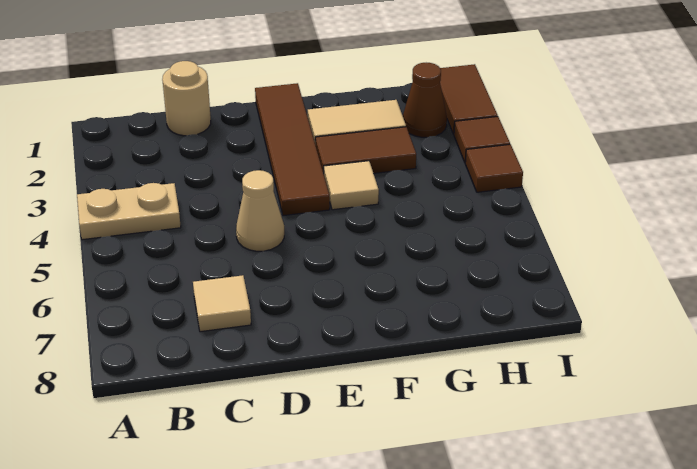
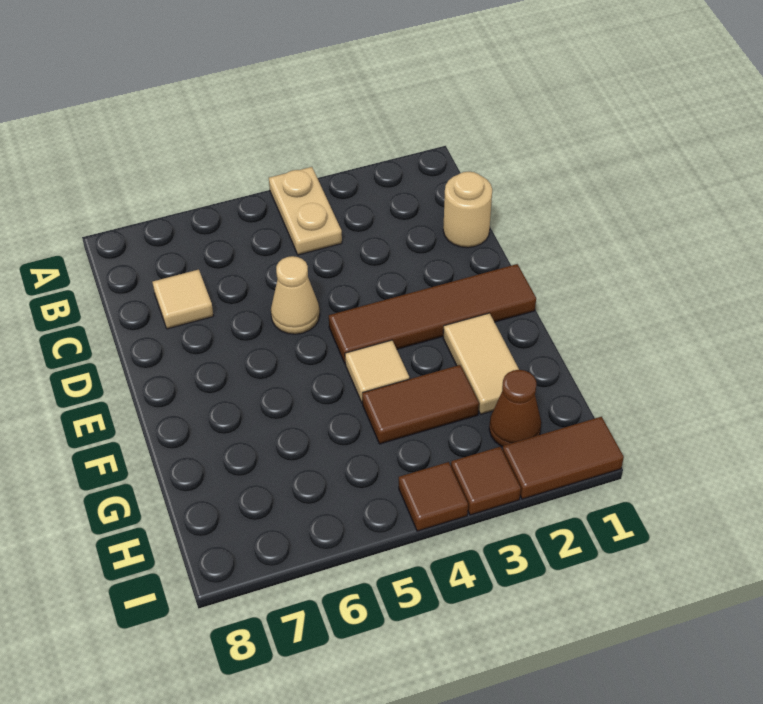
brown 1x2 tile [315,127,416,174] -> brown 1x2 tile turned to [362,365,479,444]

